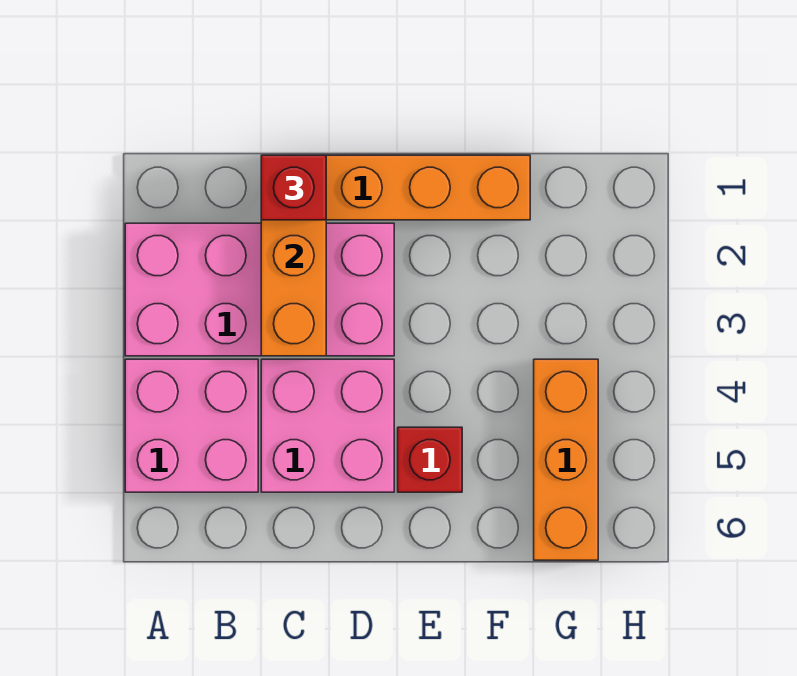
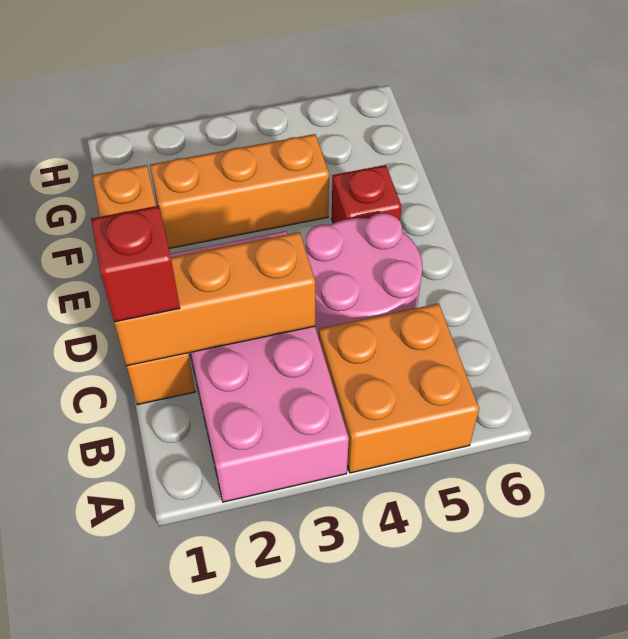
pink 2x2 brick [125,359,258,492] -> orange 2x2 brick [319,304,479,473]
pink 2x2 brick [261,359,394,492] -> pink 2x2 round brick [305,213,422,338]
orange 1x3 brick [534,359,598,560] -> orange 1x3 brick moved to [150,134,329,248]

